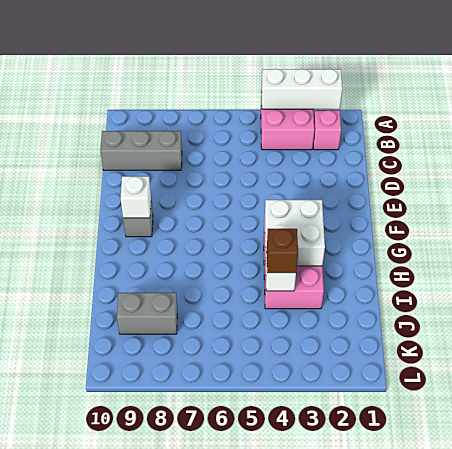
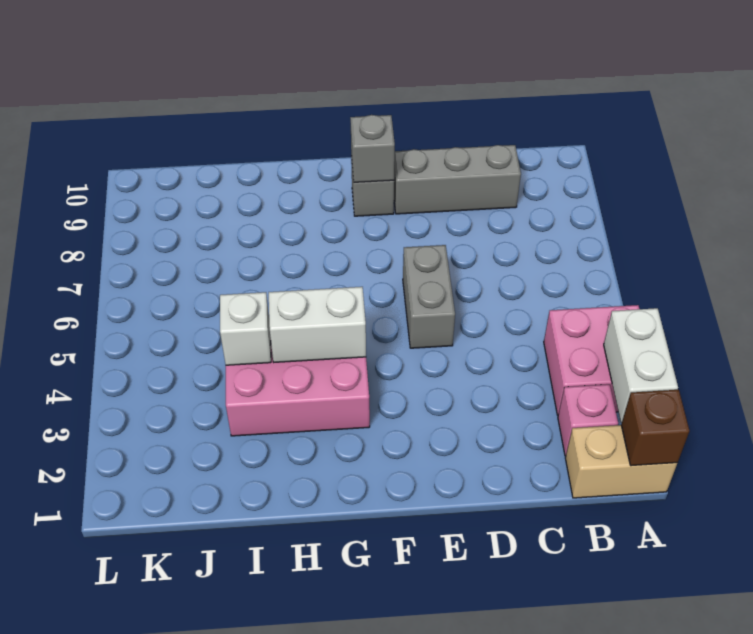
none -> tan 1x2 brick [565,425,677,498]
white 1x3 brick [261,69,342,110] -> white 1x2 brick [604,308,678,423]
grey 1x3 brick [100,131,182,170] -> grey 1x3 brick turned to [394,145,521,214]
white 1x1 brick [120,176,151,218] -> grey 1x1 brick [350,115,395,182]
white 2x2 brick [265,200,325,266] -> white 1x2 brick [269,287,366,362]
brown 1x1 brick [267,229,298,273] -> brown 1x1 brick moved to [621,390,689,466]
grey 1x2 brick [117,293,177,334] -> grey 1x2 brick moved to [403,245,455,348]

